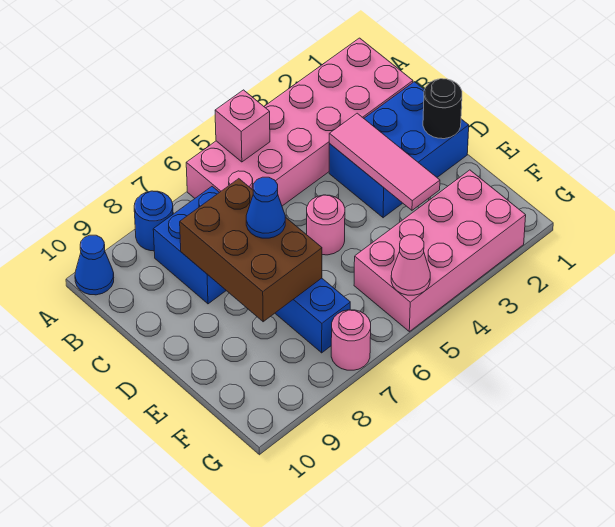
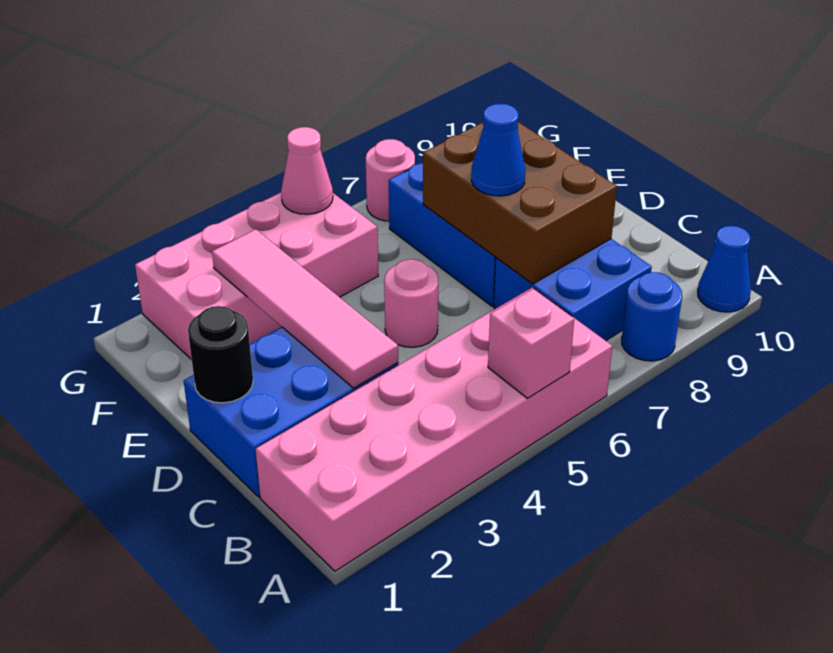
pink 1x3 tile [329,113,440,210] -> pink 1x4 tile [212,229,398,388]

